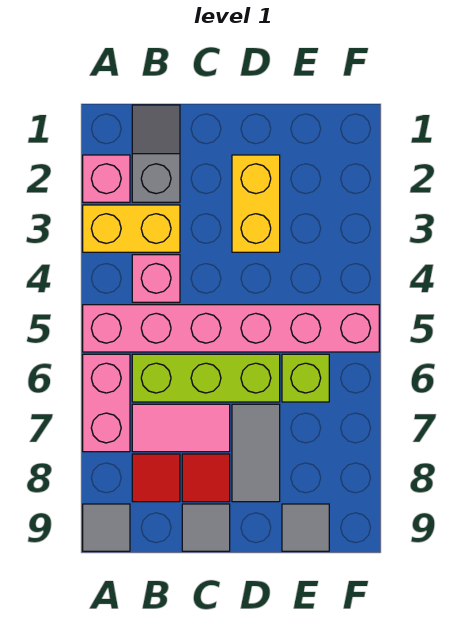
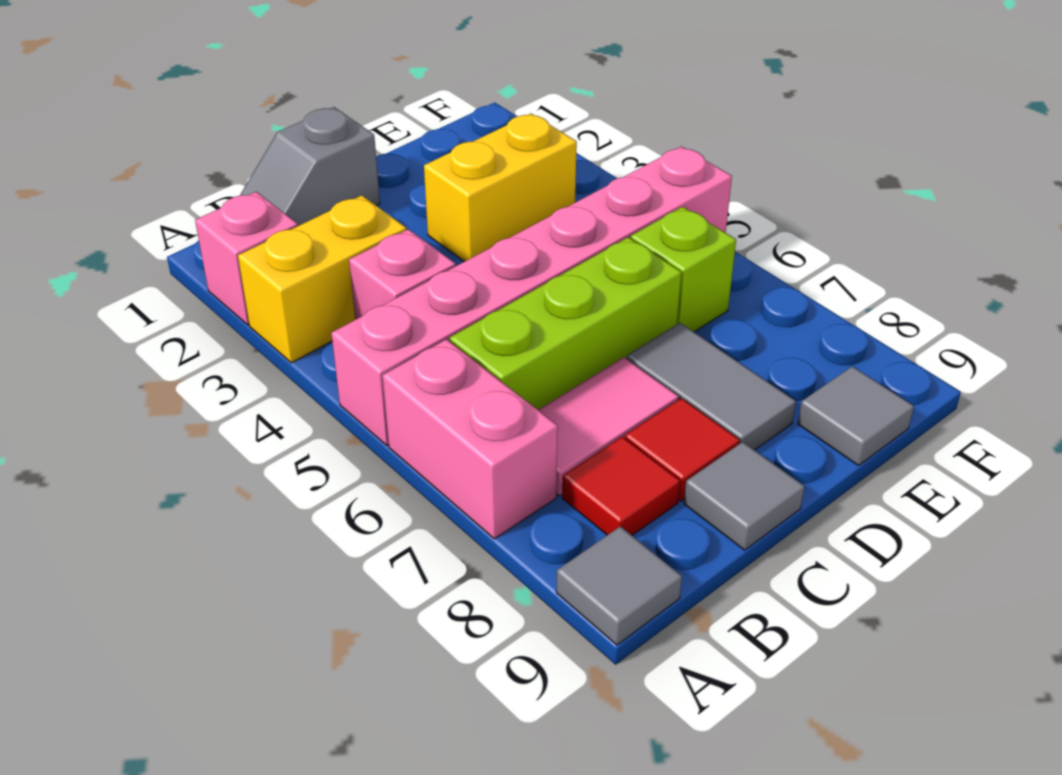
grey 1x2 slope [132,105,180,202] -> grey 1x2 slope turned to [240,107,380,226]
yellow 1x2 brick [232,155,280,252] -> yellow 1x2 brick turned to [424,114,577,262]

